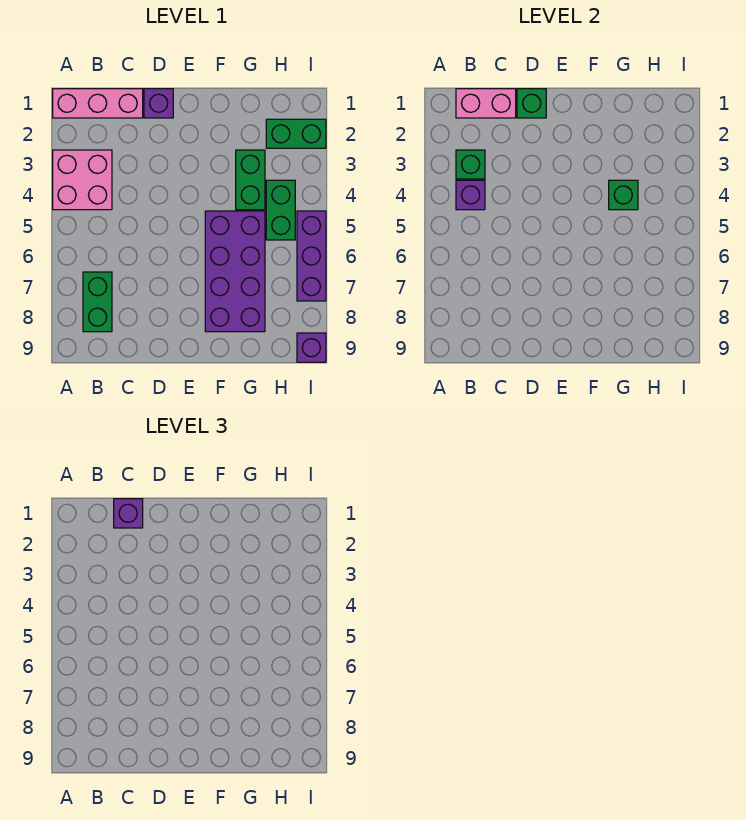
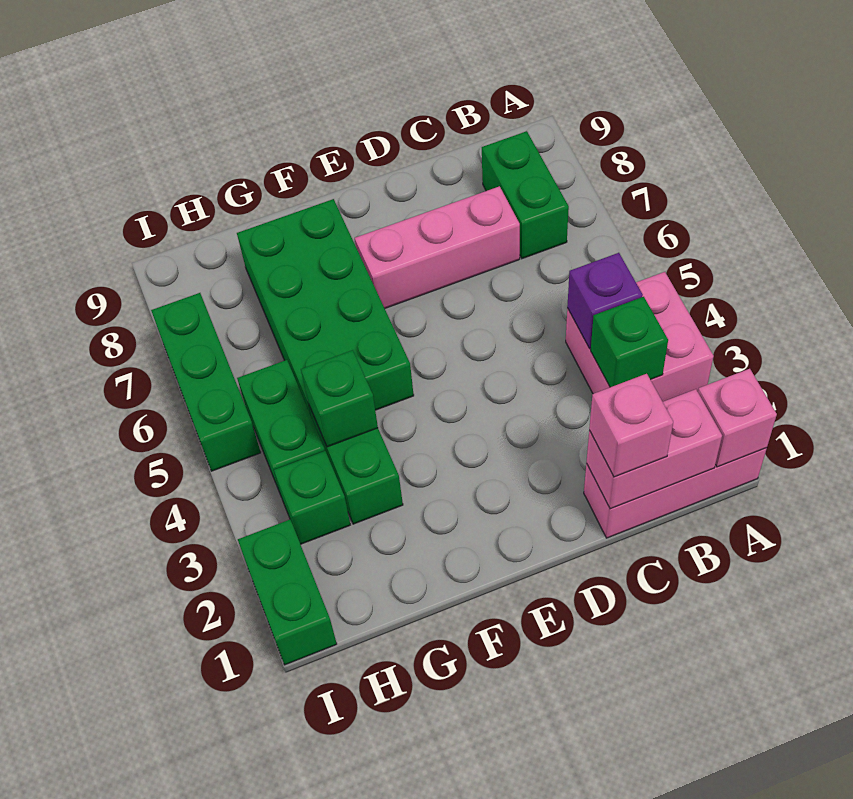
none -> pink 1x1 brick [698,369,777,467]
purple 1x1 brick [114,499,143,528] -> pink 1x1 brick [589,374,673,477]
none -> pink 1x3 brick [355,186,520,308]
purple 1x1 brick [144,89,173,118] -> none
green 1x1 brick [517,89,546,118] -> green 1x1 brick moved to [274,451,350,544]
purple 2x4 brick [205,211,265,332] -> green 2x4 brick [237,199,414,415]
green 1x2 brick [266,119,326,148] -> green 1x2 brick turned to [238,520,337,665]
purple 1x3 brick [297,211,326,301] -> green 1x3 brick [151,293,261,471]
purple 1x1 brick [297,333,326,362] -> none

